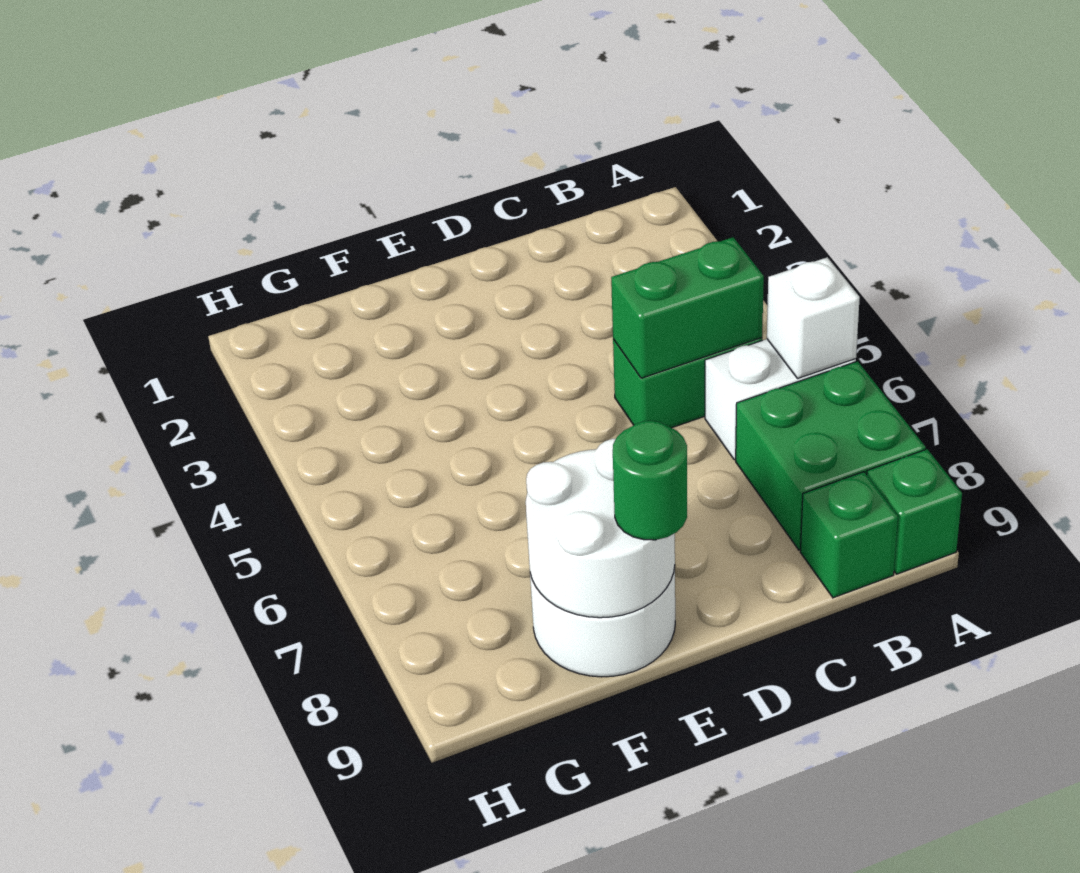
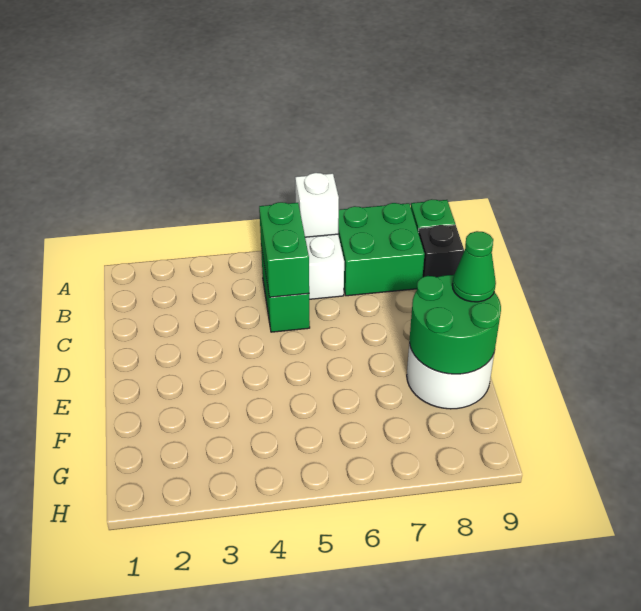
green 1x1 brick [800,472,898,598] -> black 1x1 brick [418,225,464,277]
white 2x2 round brick [526,439,675,618] -> green 2x2 round brick [409,275,501,374]
green 1x1 round brick [613,421,687,540] -> green 1x1 cone [452,231,496,302]

